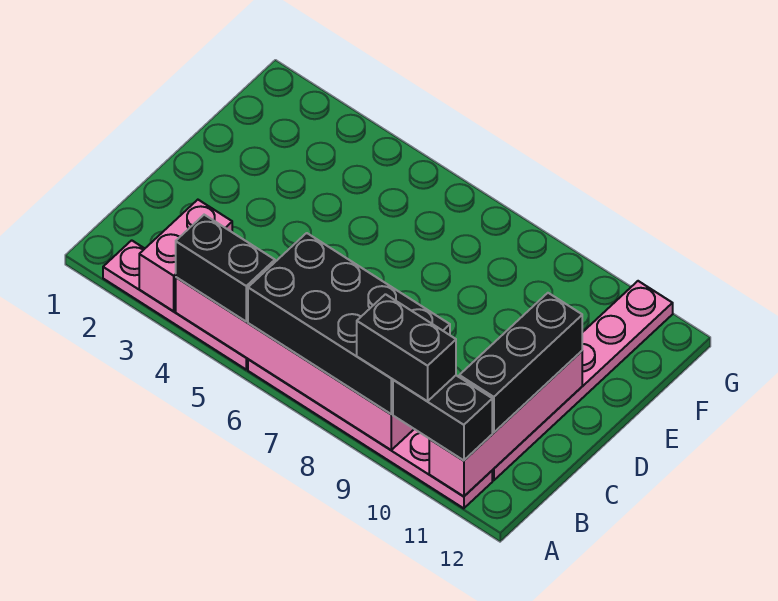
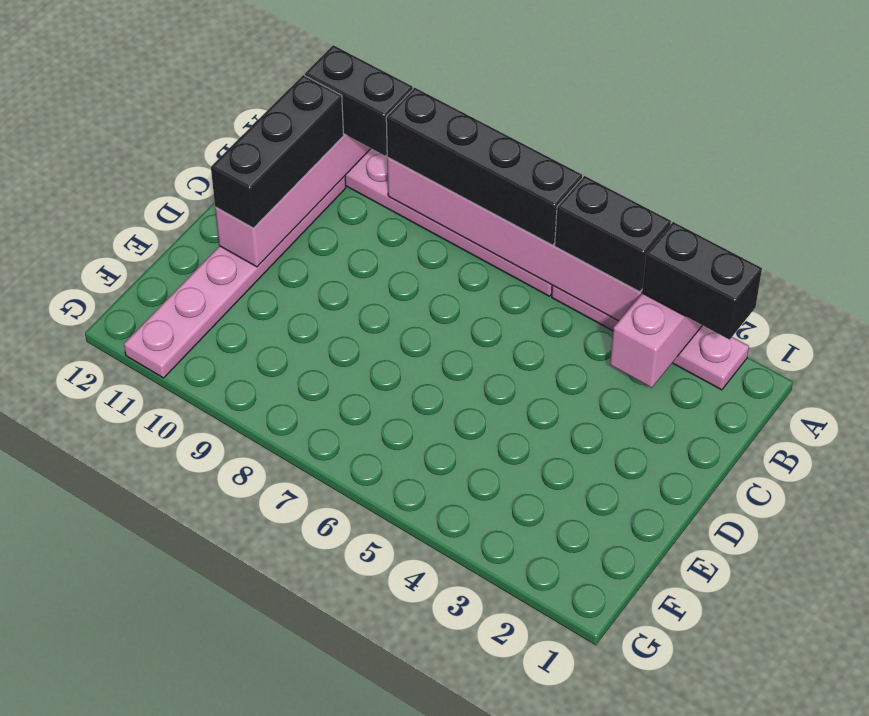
black 2x4 brick [248,233,450,414] -> black 1x4 brick [386,88,582,245]
black 1x2 brick [357,294,456,401] -> black 1x2 brick moved to [642,222,762,340]

